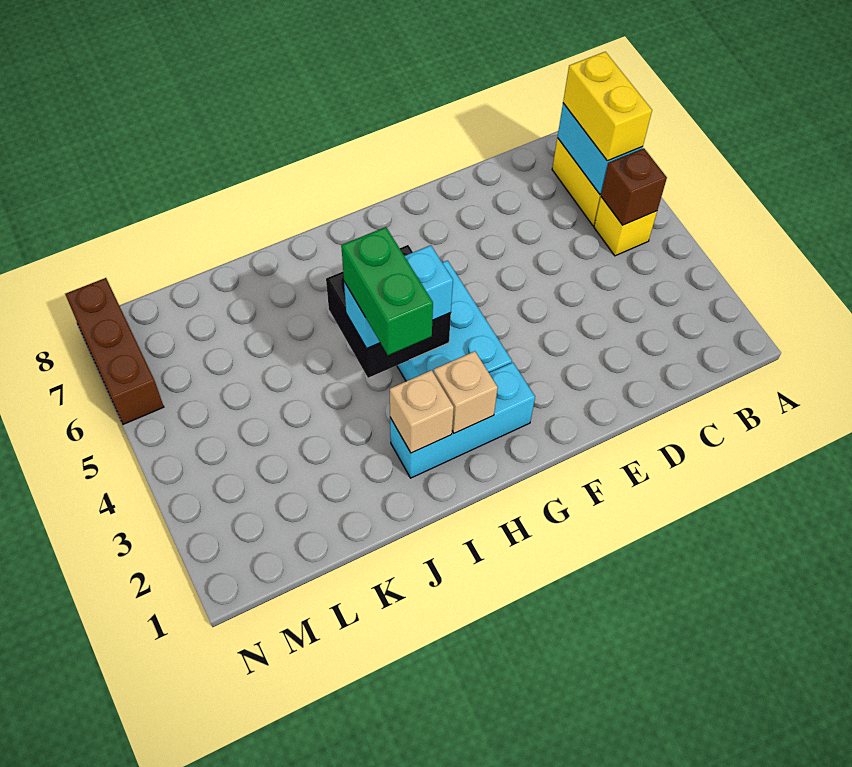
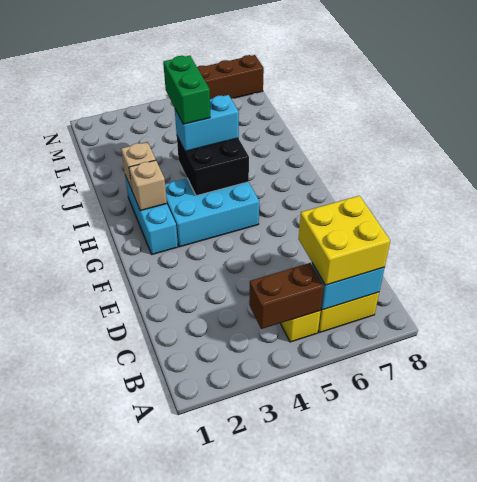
brown 1x1 brick [601,148,667,225] -> brown 1x2 brick [249,263,324,329]
yellow 1x2 brick [563,52,652,161] -> yellow 2x2 brick [298,196,390,285]
cyan 1x2 brick [344,245,453,348] -> cyan 1x2 brick turned to [175,95,239,151]
green 1x2 brick [341,227,433,355] -> green 1x2 brick turned to [163,56,210,124]

